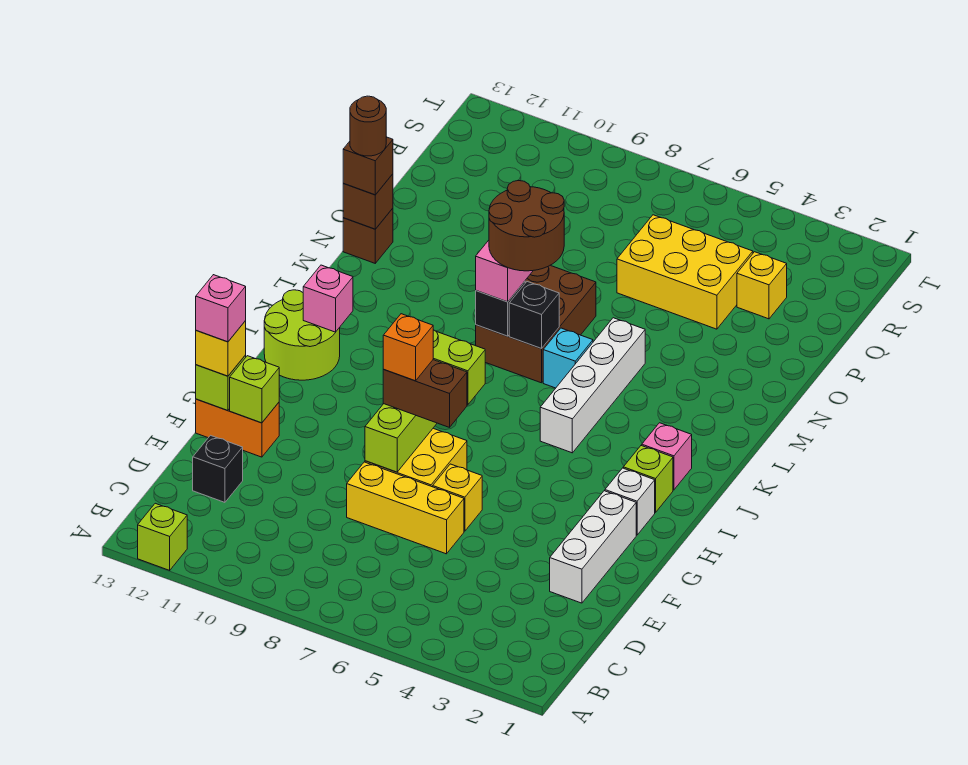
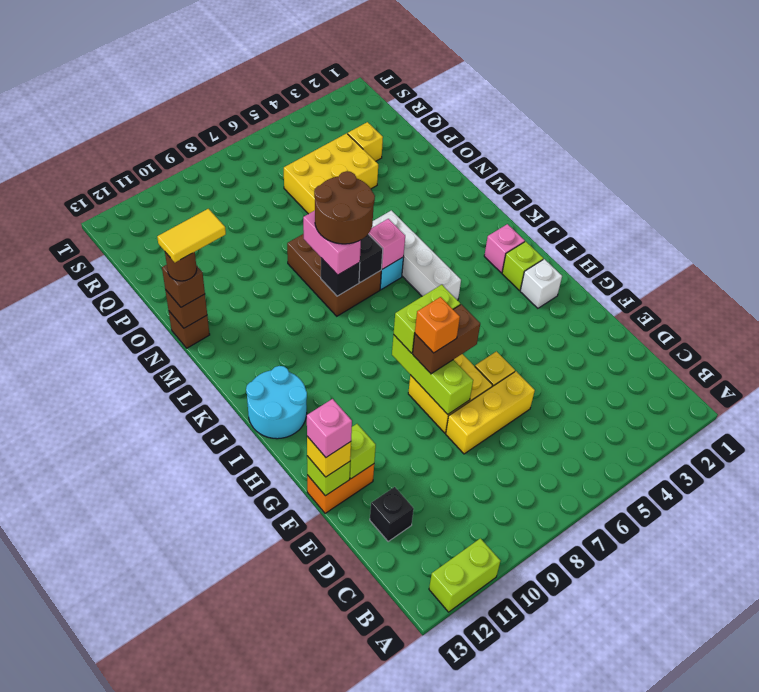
lime 1x1 brick [138,503,187,570] -> lime 1x2 brick [429,538,501,612]
white 1x3 brick [550,491,636,603] -> none
lime 2x2 round brick [264,290,340,380] -> cyan 2x2 round brick [246,366,307,439]
pink 1x1 brick [303,265,353,332] -> pink 1x1 brick moved to [368,219,405,269]
none -> yellow 1x2 tile [157,209,226,262]

